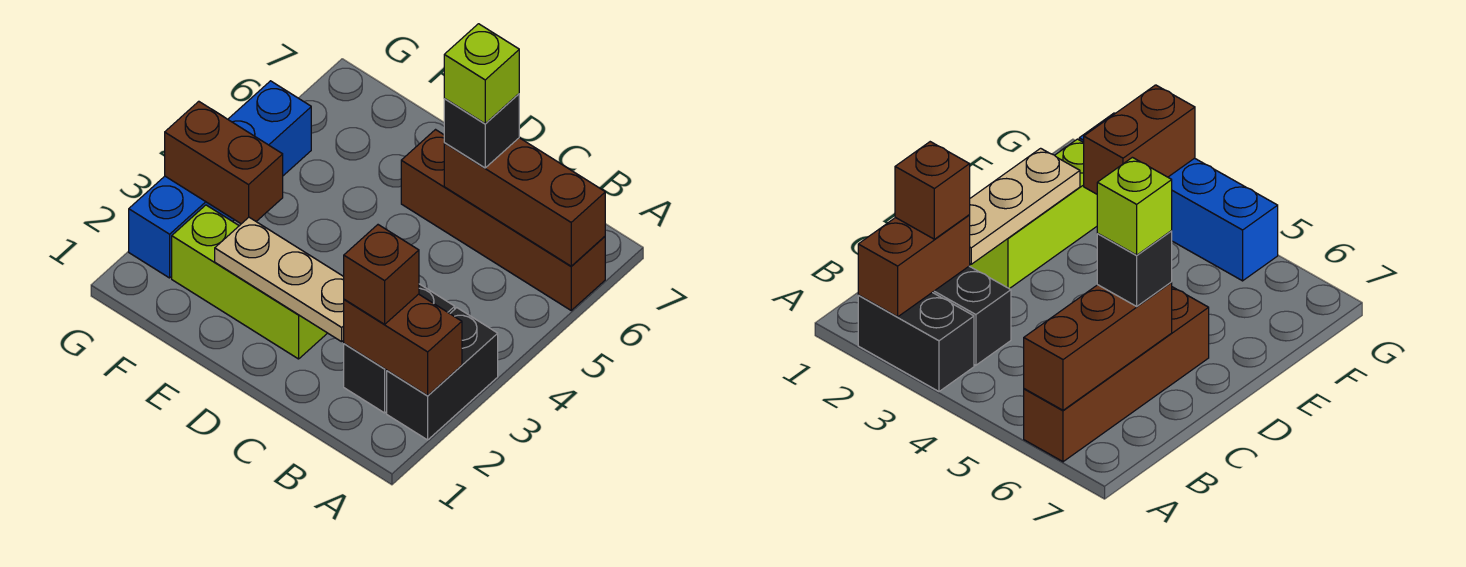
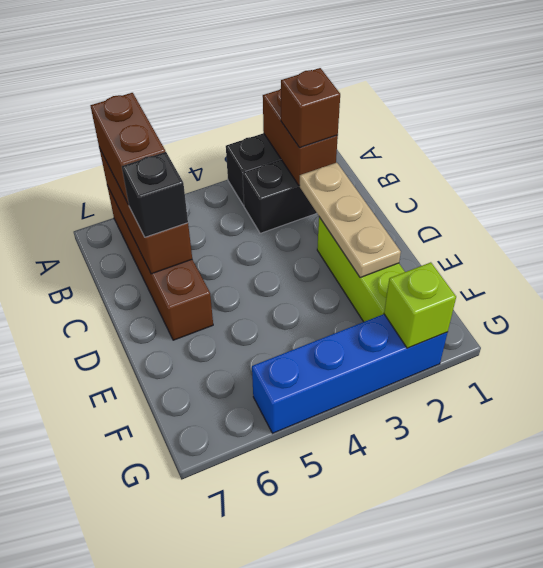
lime 1x1 brick [444,24,519,124] -> lime 1x1 brick moved to [384,262,456,348]
brown 1x2 brick [165,101,283,224] -> brown 1x2 brick moved to [90,93,165,204]

